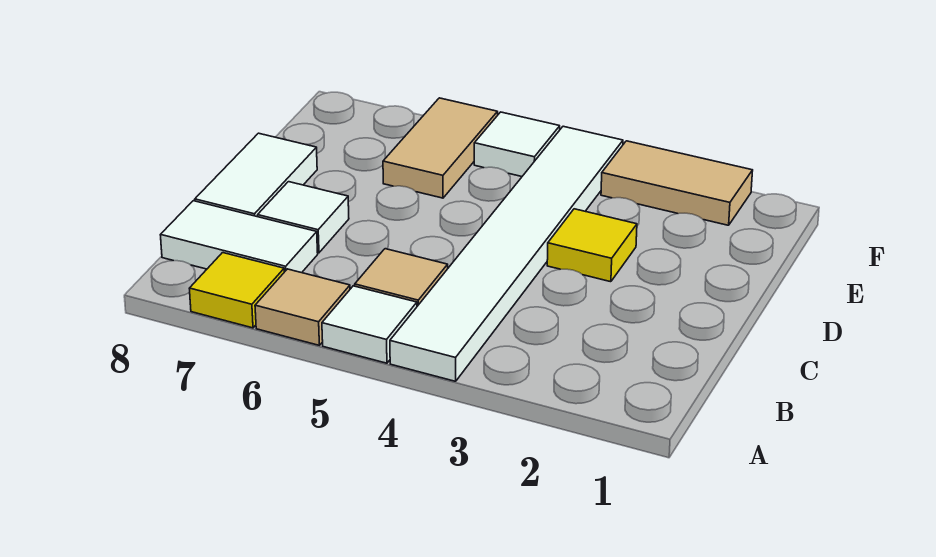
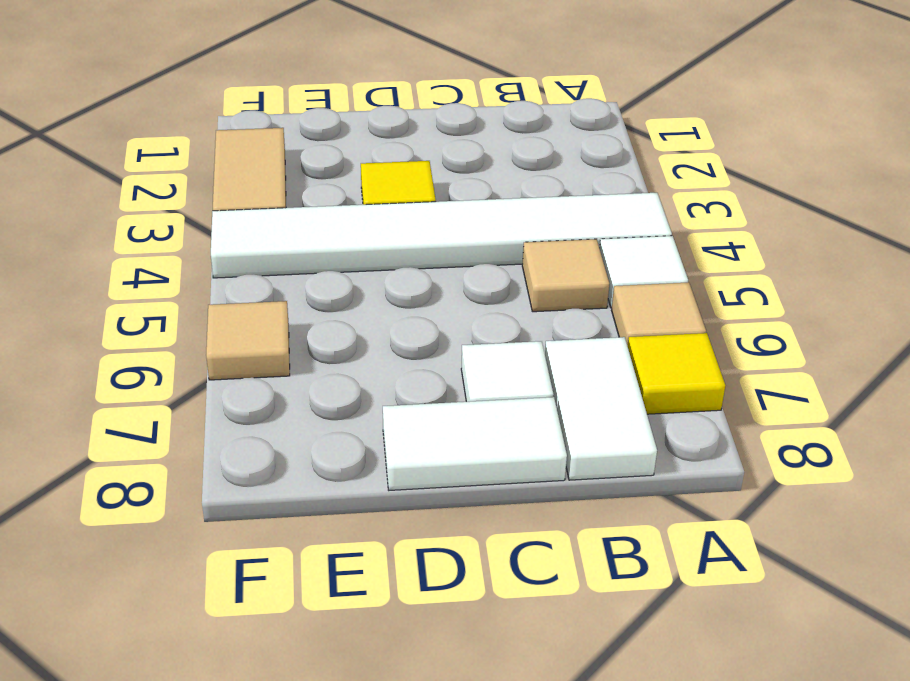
tan 1x2 tile [383,98,498,198] -> tan 1x1 tile [206,301,290,380]
white 1x1 tile [474,112,560,177] -> none

